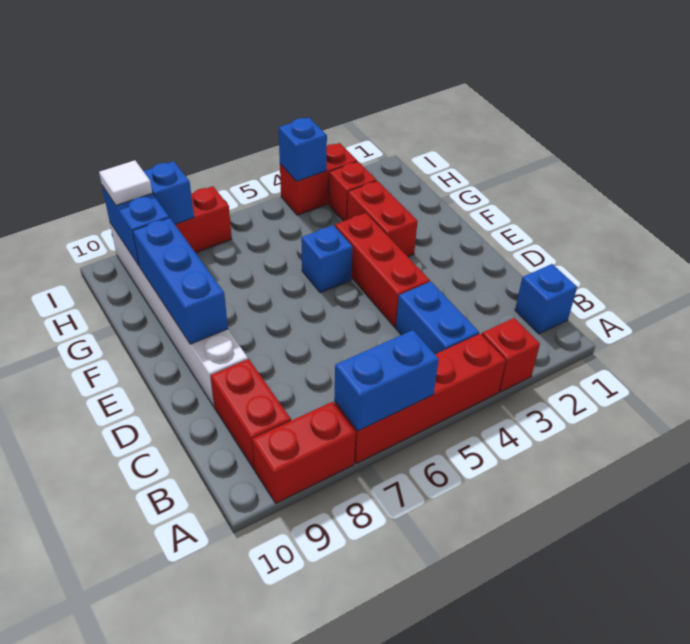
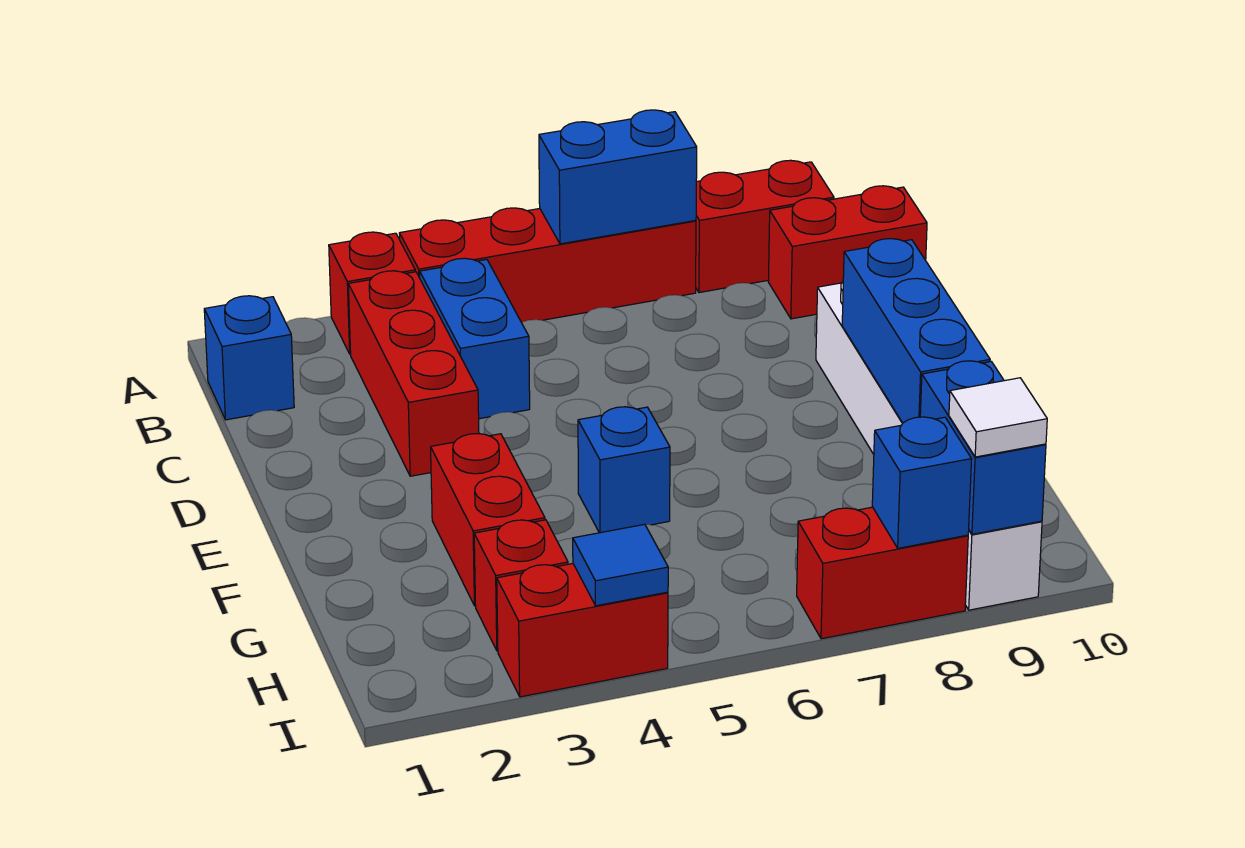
red 1x2 brick [210,359,291,469] -> red 1x2 brick turned to [768,186,927,319]
red 1x3 brick [335,213,430,327] -> red 1x3 brick moved to [348,271,479,476]
blue 1x1 brick [279,117,327,181] -> blue 1x1 tile [573,524,668,606]

